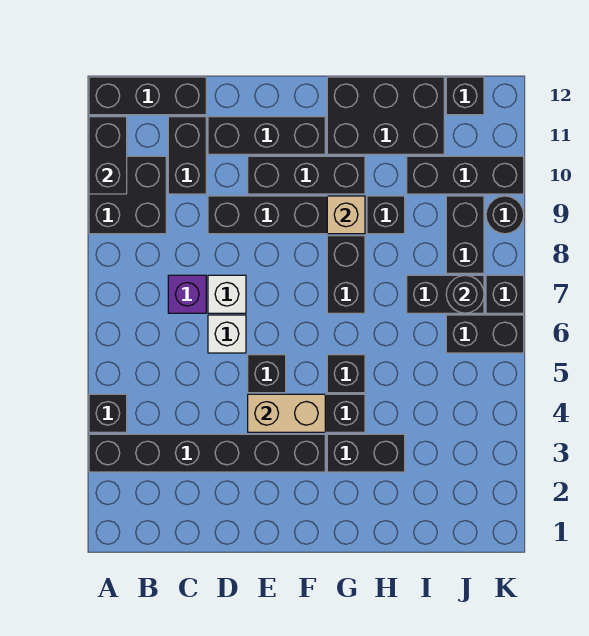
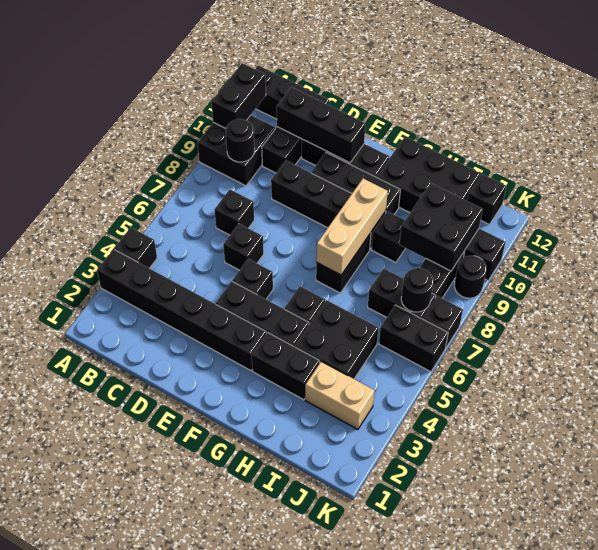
none -> black 1x1 round brick [226,119,255,162]
purple 1x1 brick [168,275,206,313] -> black 1x1 brick [214,189,254,235]
none -> black 1x3 brick [277,87,366,163]
white 1x1 brick [208,315,246,353] -> black 1x1 brick [223,224,264,270]
white 1x1 brick [208,275,246,313] -> none
tan 1x2 brick [248,394,325,432] -> tan 1x2 brick moved to [305,361,374,429]
tan 1x1 brick [327,196,365,234] -> tan 1x3 brick [316,179,388,275]
none -> black 2x2 brick [295,300,378,379]
none -> black 2x2 brick [399,183,483,271]

